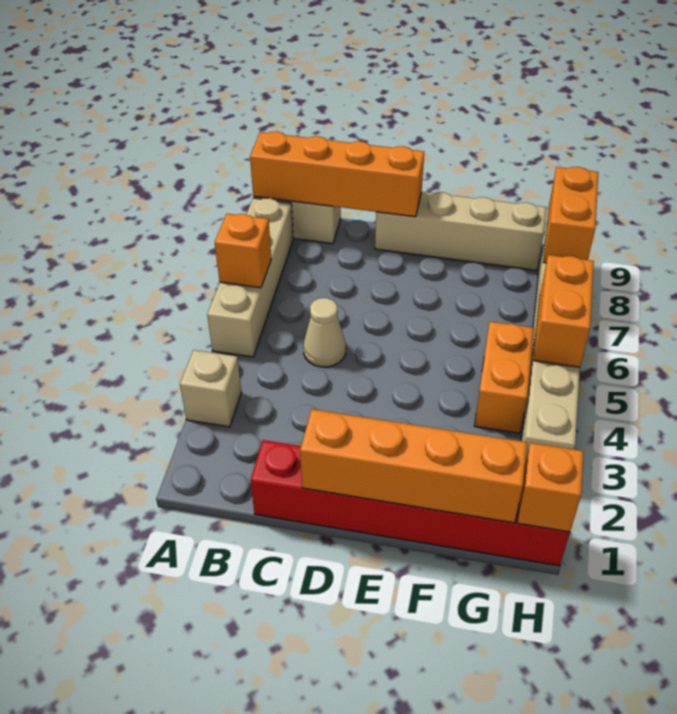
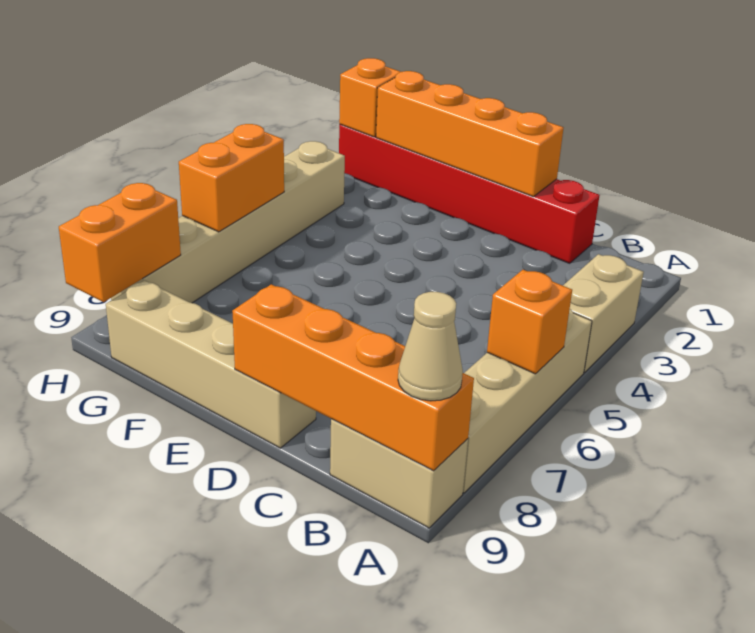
tan 1x1 brick [180,350,242,427] -> tan 1x2 brick [563,254,644,372]
tan 1x1 cone [303,298,346,367] -> tan 1x1 cone moved to [398,292,463,401]
orange 1x2 brick [474,322,534,433] -> none

